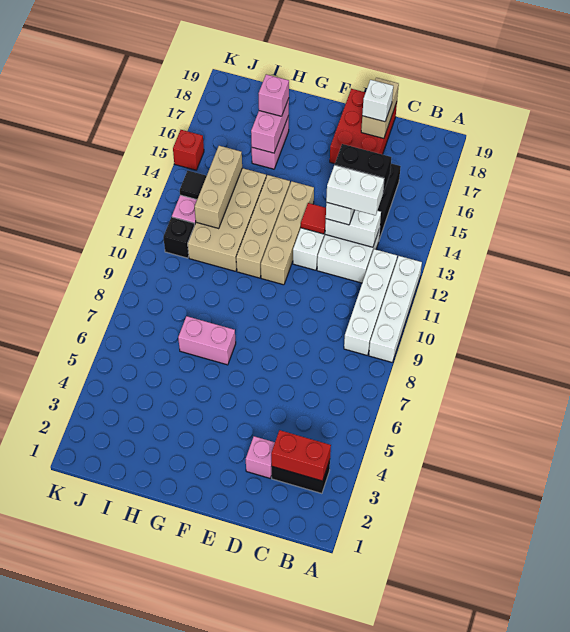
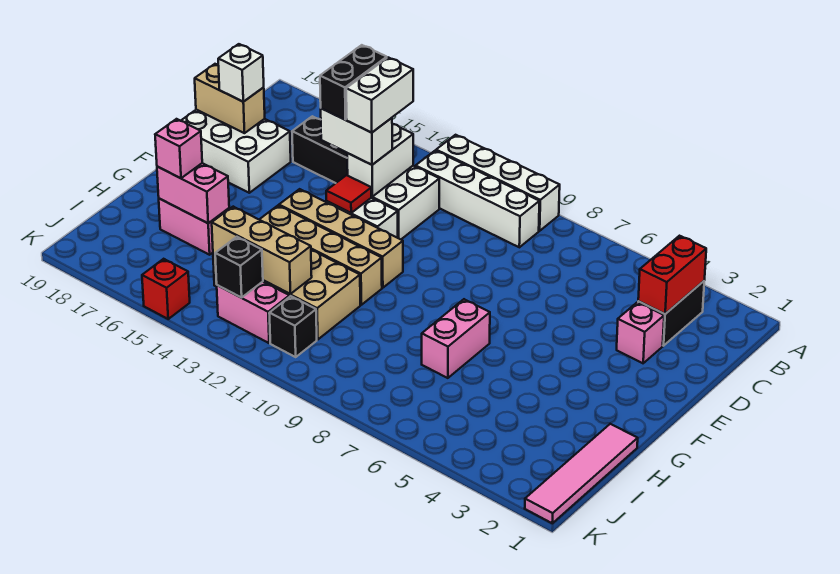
red 2x3 brick [330,89,397,164] -> white 2x3 brick [181,110,291,193]
none -> pink 1x4 tile [525,424,638,523]
black 1x1 tile [180,171,206,200] -> black 1x1 brick [215,237,263,298]

